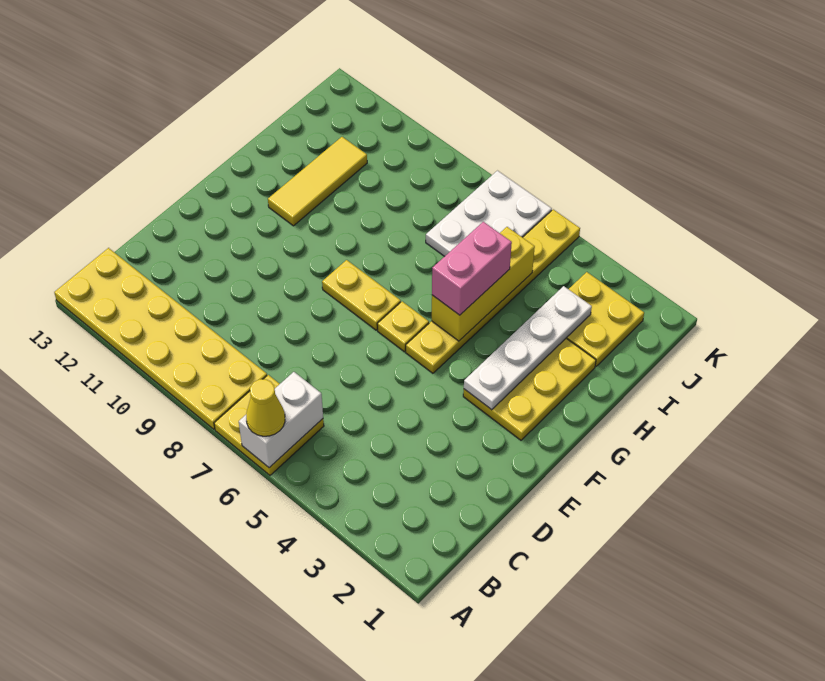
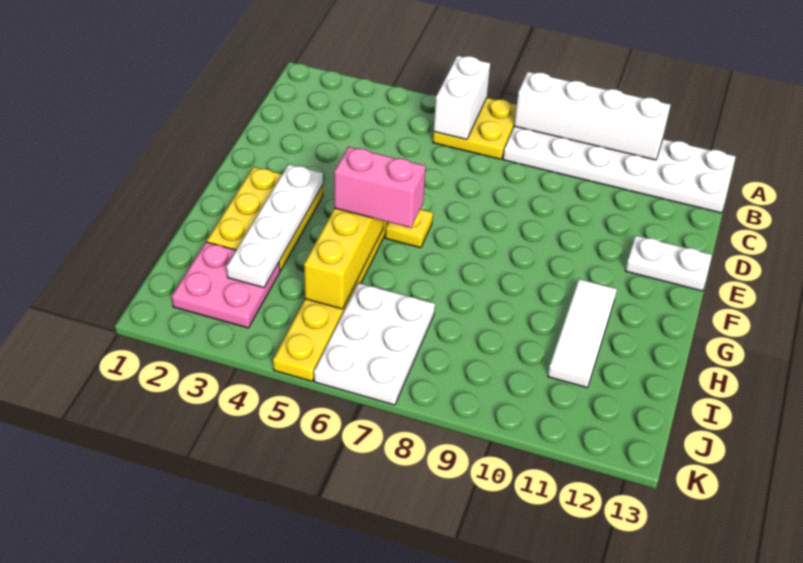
yellow 1x1 cone [246,379,285,436] -> none
yellow 2x6 plate [54,248,267,429] -> white 2x6 plate [503,126,736,213]
none -> white 1x4 brick [514,72,671,160]
none -> white 1x2 plate [625,236,712,291]
yellow 1x2 plate [322,260,401,330] -> none
pink 1x2 brick [432,222,512,315] -> pink 1x2 brick turned to [334,147,426,228]
yellow 1x3 tile [268,137,367,226] -> white 1x3 tile [548,279,617,388]
yellow 2x2 plate [567,272,644,366] -> pink 2x2 plate [172,242,280,328]

